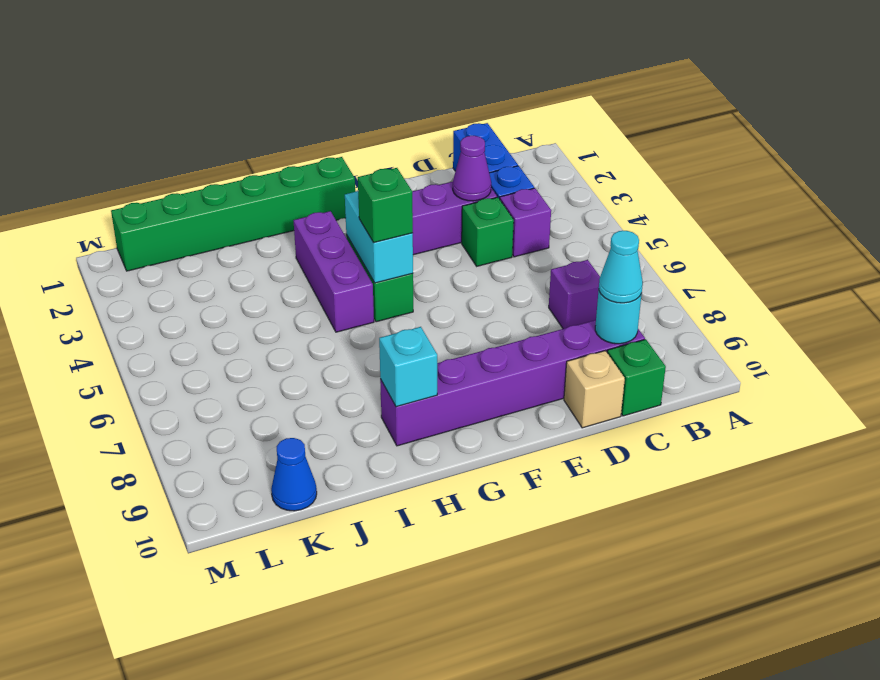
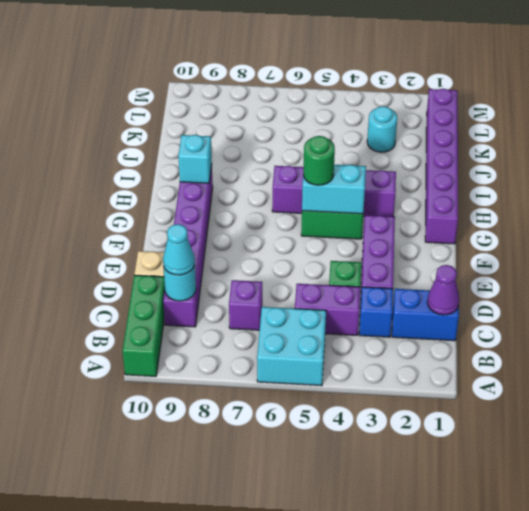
none -> cyan 2x2 brick [257,307,326,386]
purple 1x1 brick [500,188,551,257] -> purple 1x2 brick [295,284,360,335]
green 1x1 brick [607,339,666,416] -> green 1x3 brick [123,275,165,376]
purple 1x1 cone [453,136,491,201] -> purple 1x1 cone moved to [427,265,459,315]
green 1x6 brick [111,157,355,271] -> purple 1x6 brick [425,89,458,244]
green 1x1 brick [358,168,413,242] -> green 1x1 round brick [303,136,335,185]
purple 1x3 brick [293,211,374,332] -> purple 1x4 brick [272,166,396,217]
none -> cyan 1x1 round brick [367,106,397,152]
blue 1x1 cone [271,438,317,511] -> none

